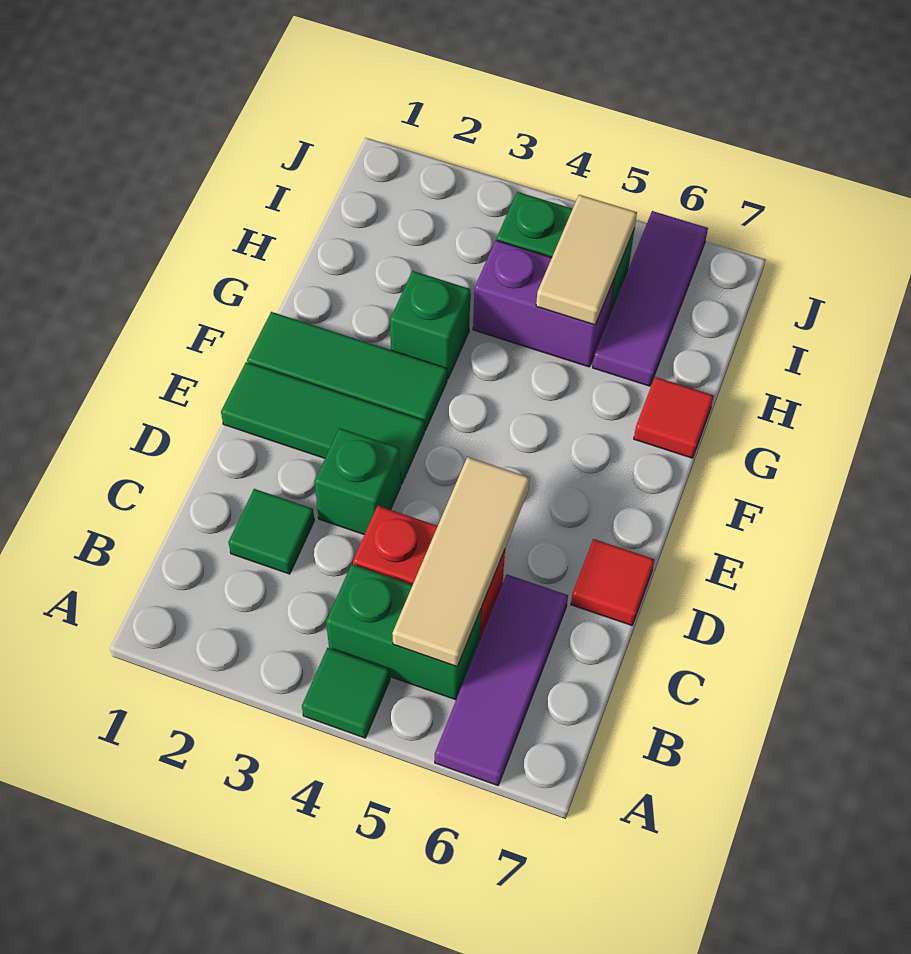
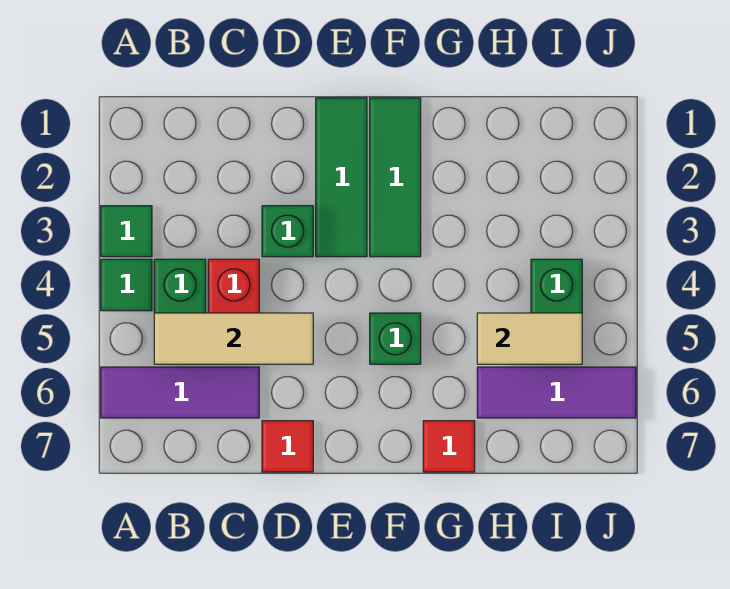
green 1x1 tile [228,489,314,574] -> green 1x1 tile moved to [101,206,152,257]
green 1x1 brick [390,271,470,379] -> green 1x1 brick moved to [370,313,421,364]
purple 1x2 brick [473,240,615,367] -> none

